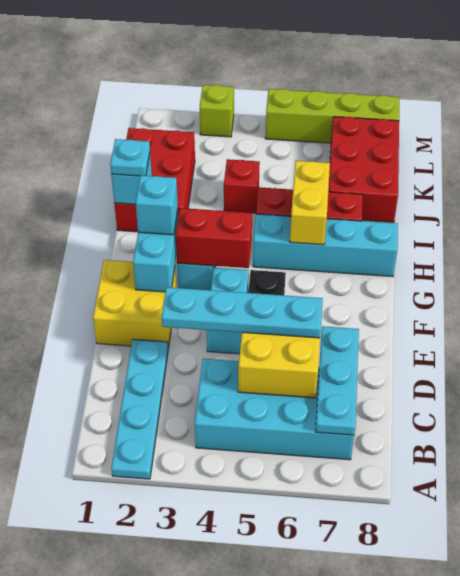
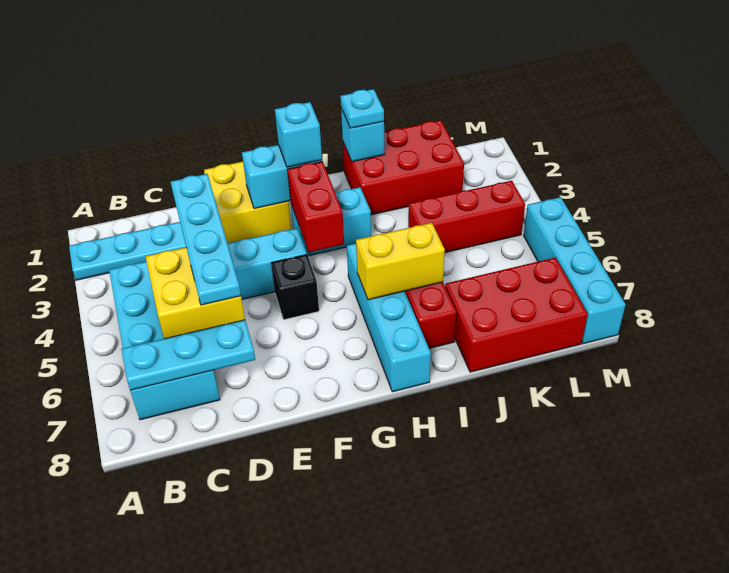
red 1x1 brick [224,159,260,213] -> red 1x3 brick [408,181,525,252]
lime 1x1 brick [200,85,234,137] -> none
lime 1x4 brick [265,89,400,143] -> cyan 1x4 brick [524,197,626,344]

